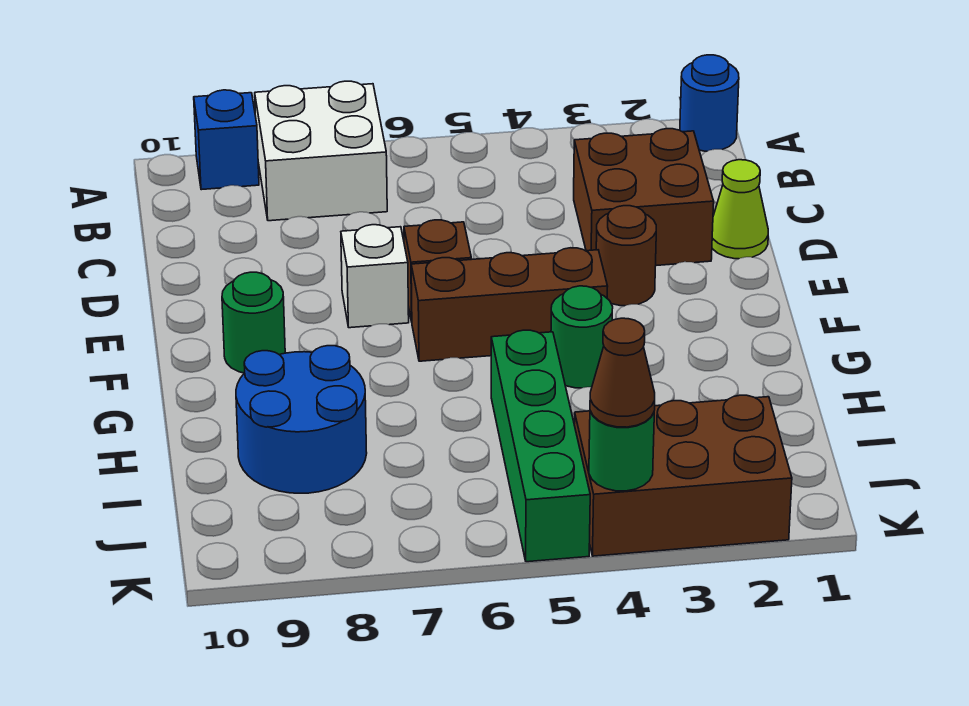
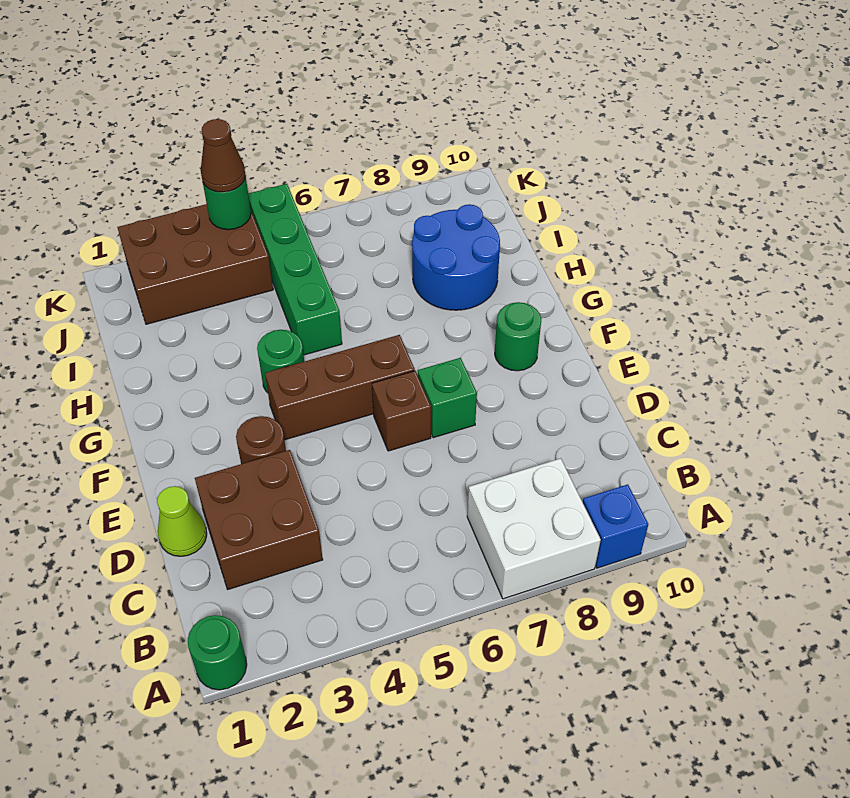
blue 1x1 round brick [680,55,739,151] -> green 1x1 round brick [188,615,247,690]
white 1x1 brick [341,225,409,328] -> green 1x1 brick [418,358,477,438]

